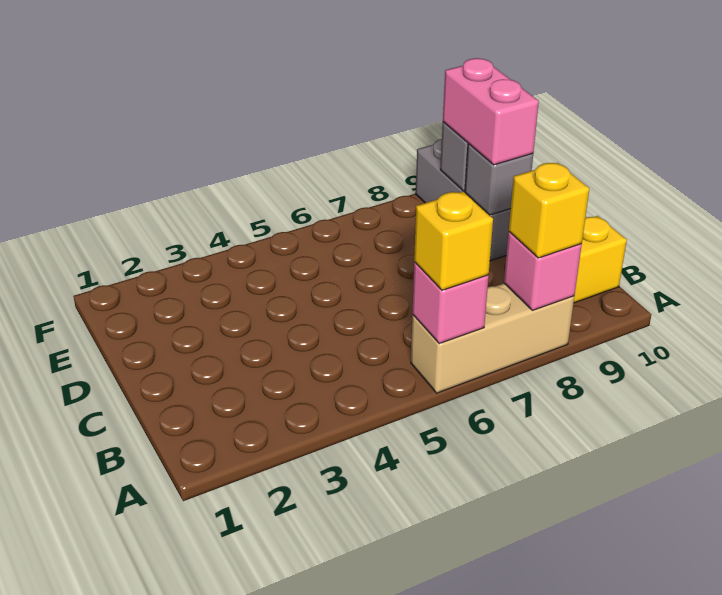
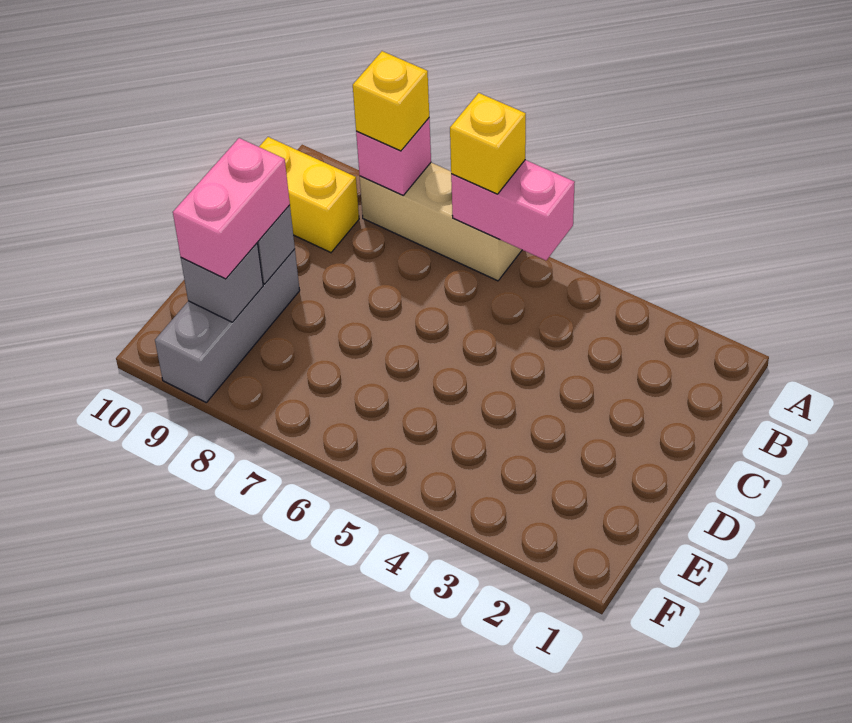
pink 1x1 brick [412,262,489,343] -> pink 1x2 brick [451,160,575,260]

